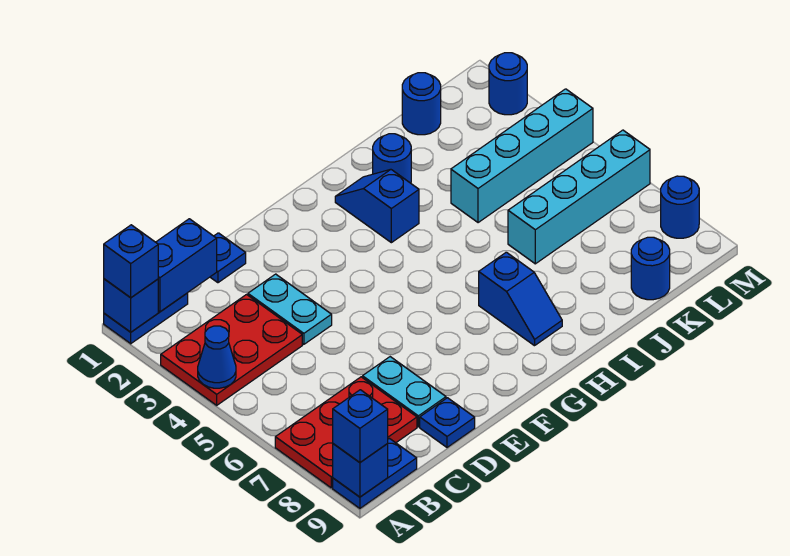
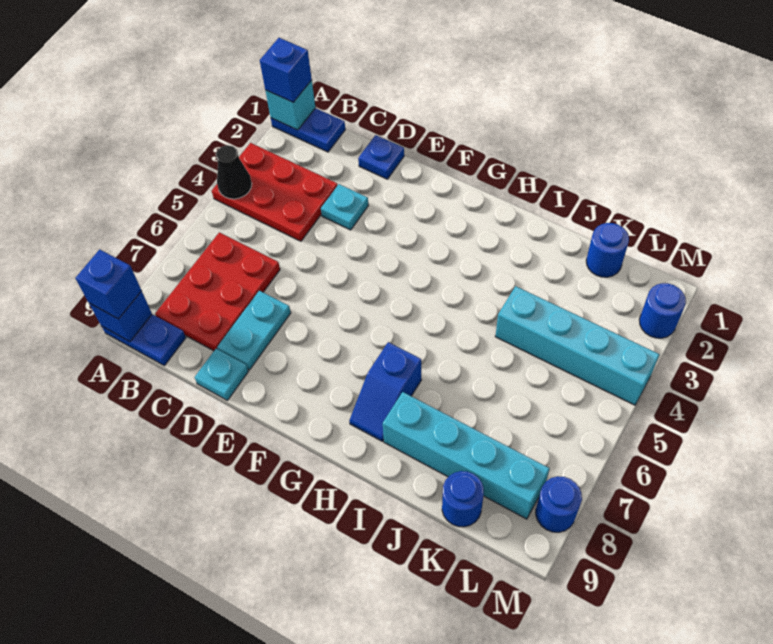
blue 1x1 brick [104,279,158,332] -> cyan 1x1 brick [265,80,315,130]
blue 1x1 cone [198,326,236,388] -> black 1x1 cone [216,145,252,199]
red 2x3 plate [275,377,417,488] -> red 2x3 plate turned to [155,232,280,351]
blue 1x2 brick [156,219,217,312] -> none
cyan 1x2 plate [248,274,332,344] -> cyan 1x1 plate [321,184,368,230]
blue 1x1 plate [420,398,475,447] -> cyan 1x1 plate [195,349,248,400]
blue 1x2 slope [335,169,419,243] -> none
blue 1x1 round brick [373,134,411,183] -> none
cyan 1x4 brick [508,130,650,264] -> cyan 1x4 brick moved to [383,392,550,519]

